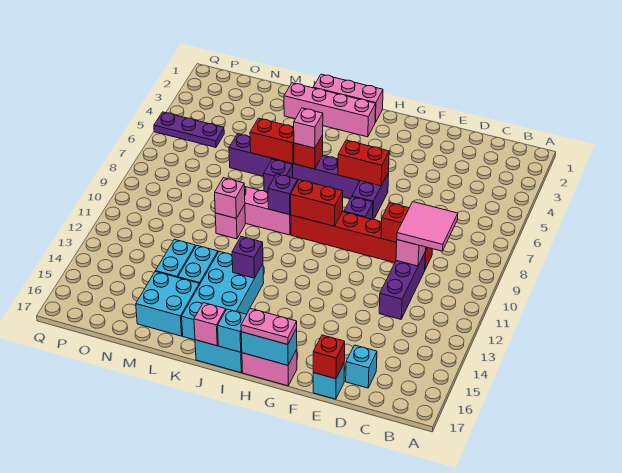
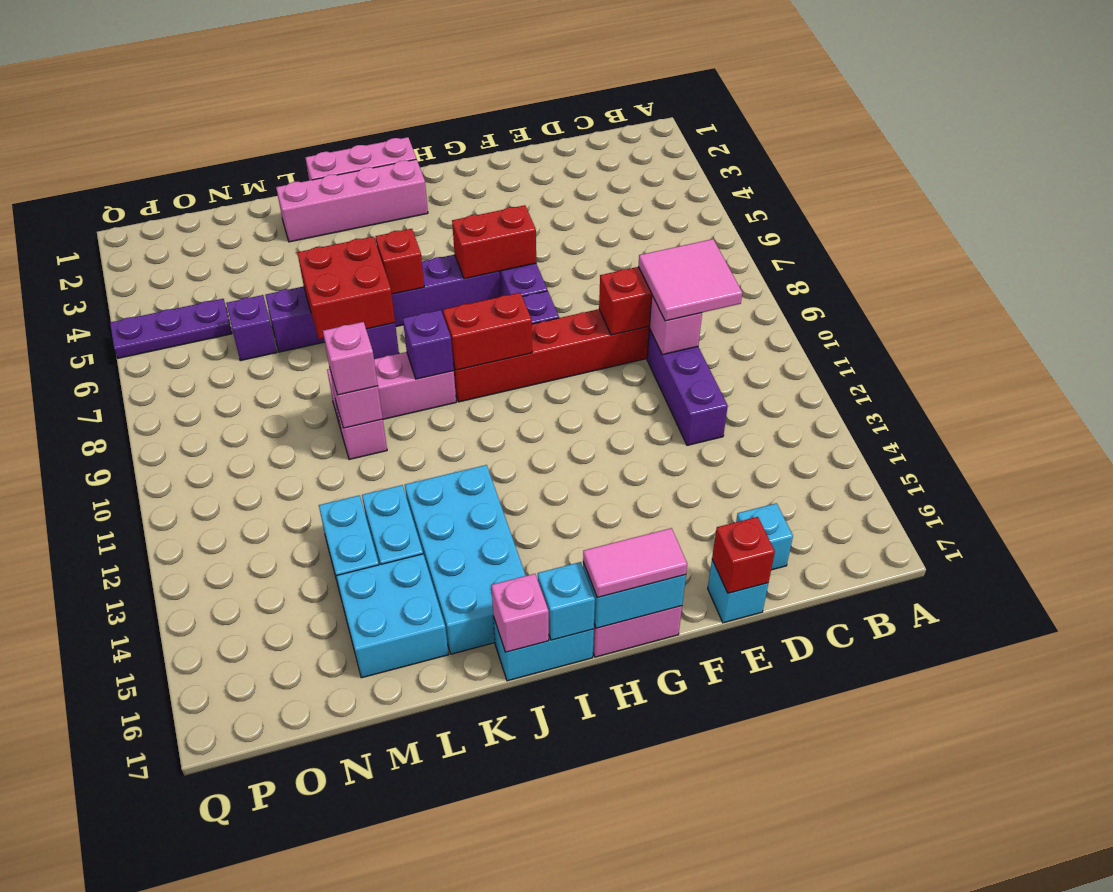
pink 1x2 plate [241,308,297,345] -> pink 1x2 tile [583,528,687,598]
pink 1x1 brick [294,108,323,148] -> pink 1x1 brick moved to [323,322,378,395]
purple 1x1 brick [232,237,263,278] -> purple 1x1 brick moved to [226,295,277,361]
red 1x2 brick [250,118,294,163] -> red 2x2 brick [297,237,395,339]

